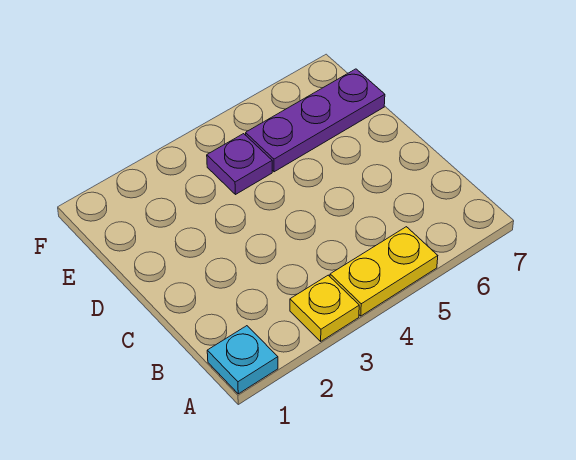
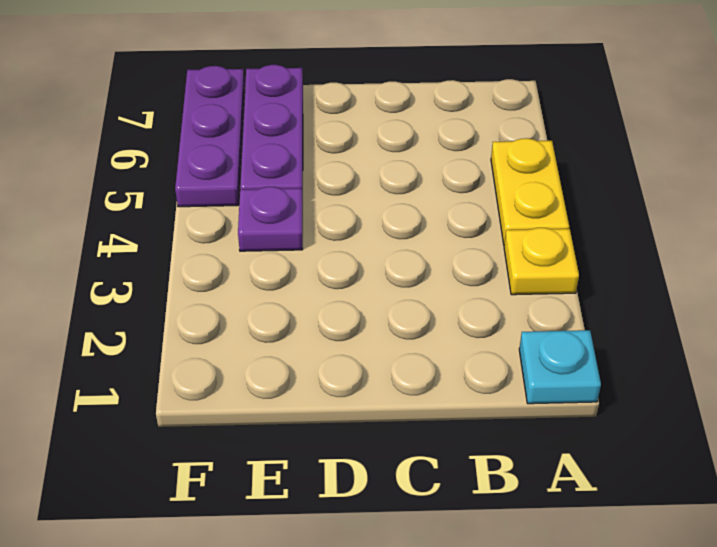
none -> purple 1x3 plate [175,66,245,207]

